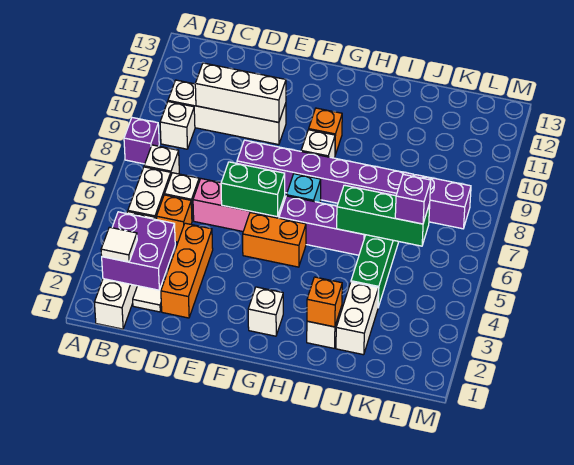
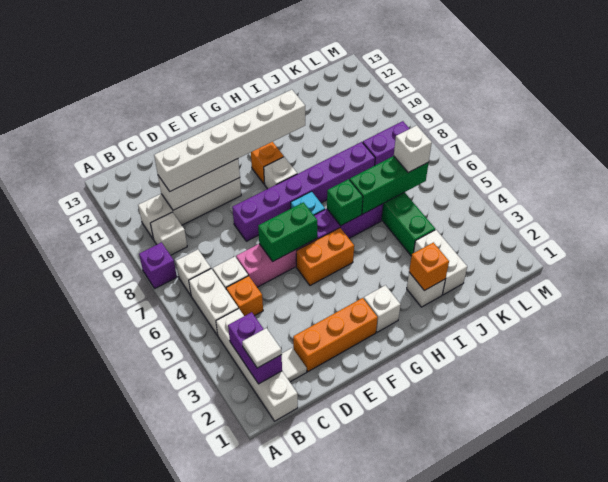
purple 2x2 brick [102,212,175,290] -> purple 1x2 brick [228,312,282,384]
none -> white 1x6 brick [154,90,305,191]
orange 1x3 brick [161,223,213,318] -> orange 1x3 brick turned to [293,298,378,372]
none -> green 1x1 brick [327,179,363,225]
purple 1x1 brick [395,174,431,224] -> white 1x1 brick [394,125,432,173]

